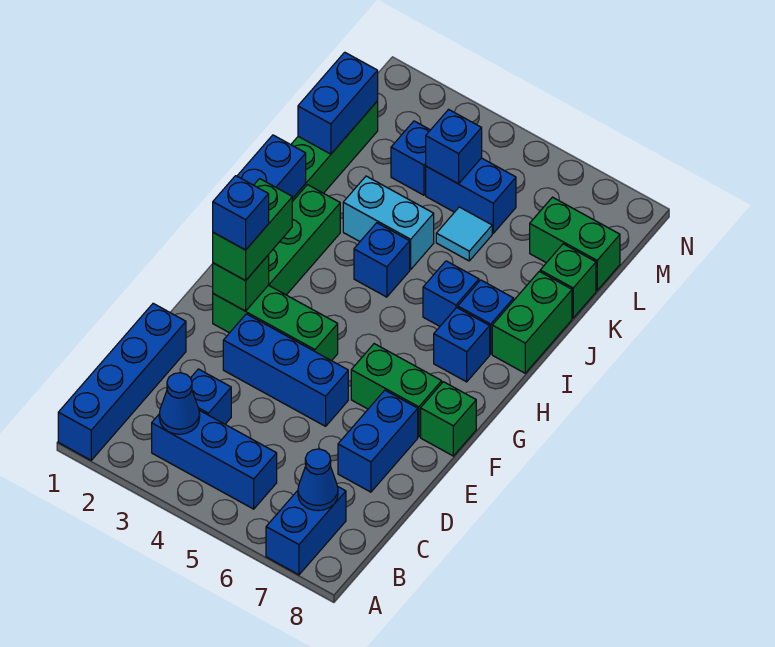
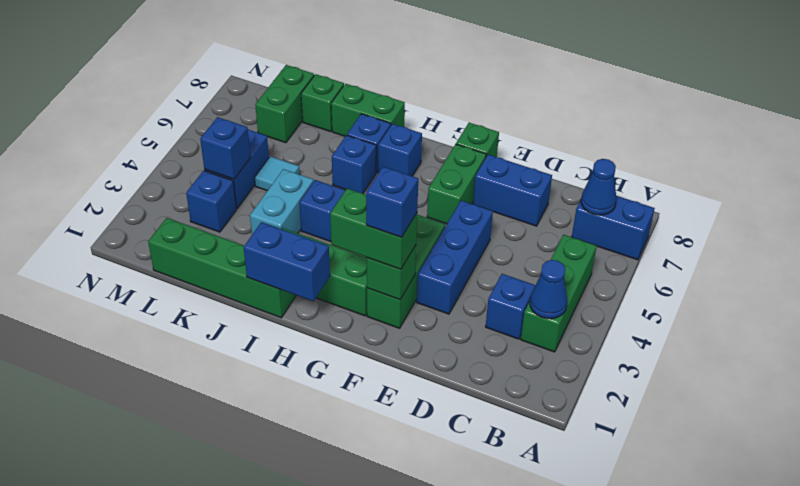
blue 1x4 brick [58,303,186,460] -> none
blue 1x3 brick [152,410,277,509] -> green 1x3 brick [521,235,597,352]
blue 1x2 brick [298,52,378,154] -> none

